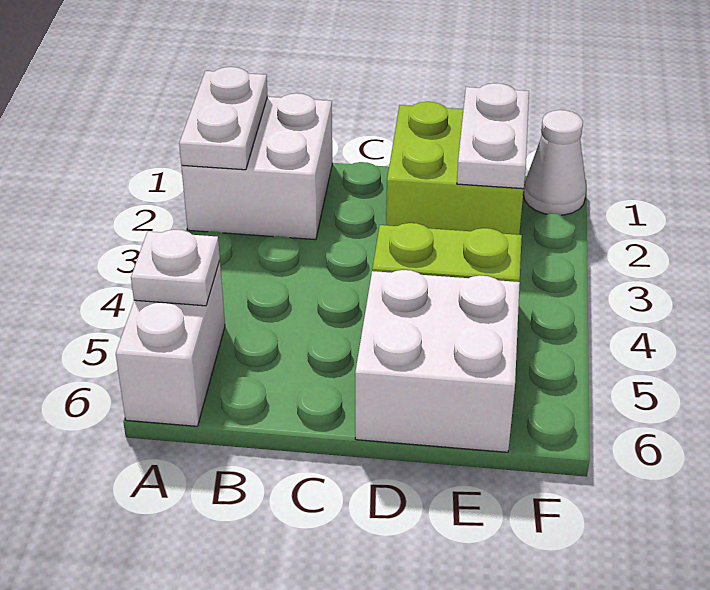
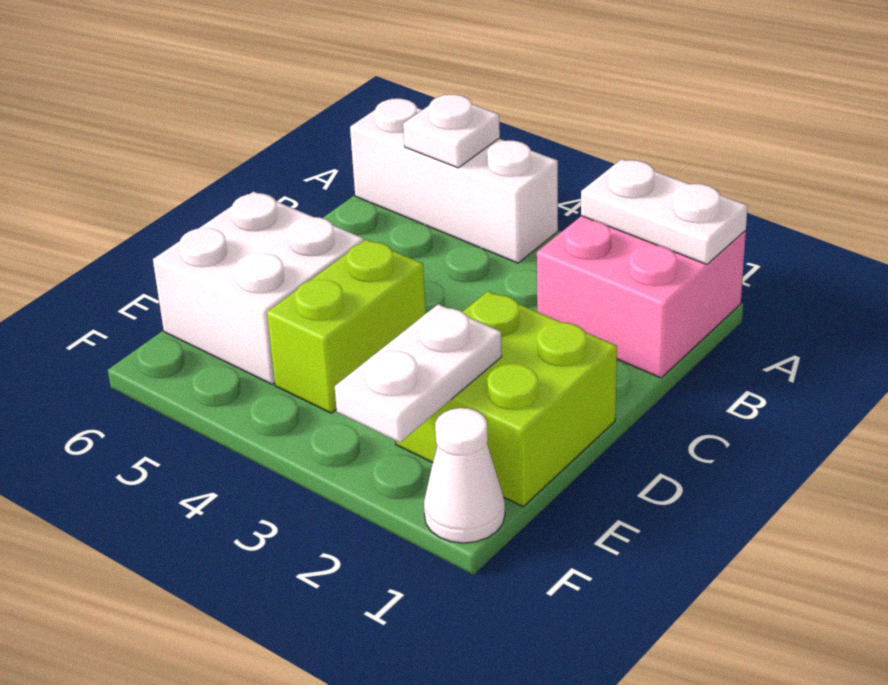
white 2x2 brick [181,93,332,240] -> pink 2x2 brick [537,216,746,378]
white 1x2 brick [116,261,225,426] -> white 1x3 brick [350,99,558,263]
white 1x2 plate [457,83,529,189] -> white 1x2 plate turned to [335,304,502,442]

